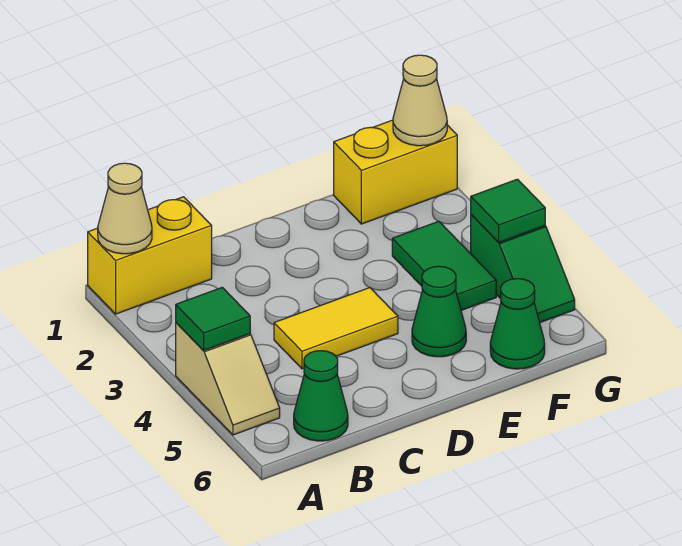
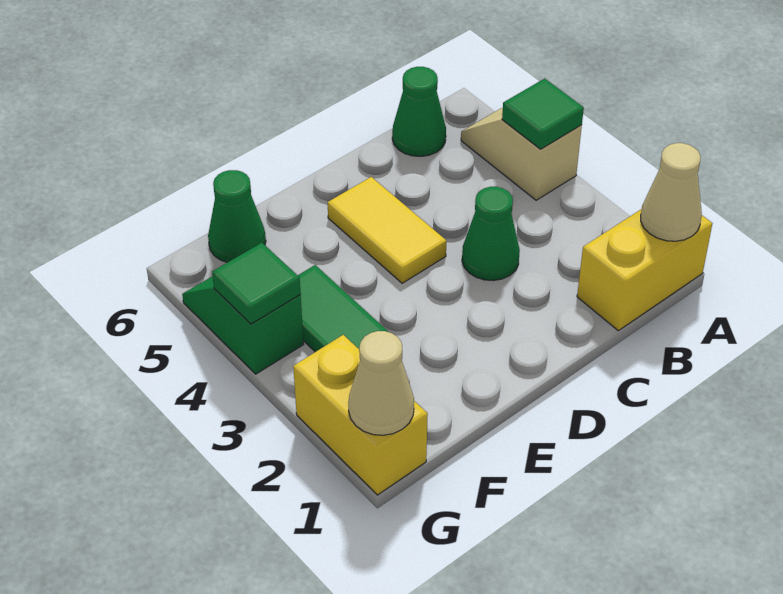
yellow 1x2 tile [274,288,398,369] -> yellow 1x2 tile turned to [328,177,446,283]
green 1x1 cone [412,266,466,357] -> green 1x1 cone moved to [462,187,520,281]
yellow 1x2 brick [334,120,457,224] -> yellow 1x2 brick turned to [293,335,428,495]

